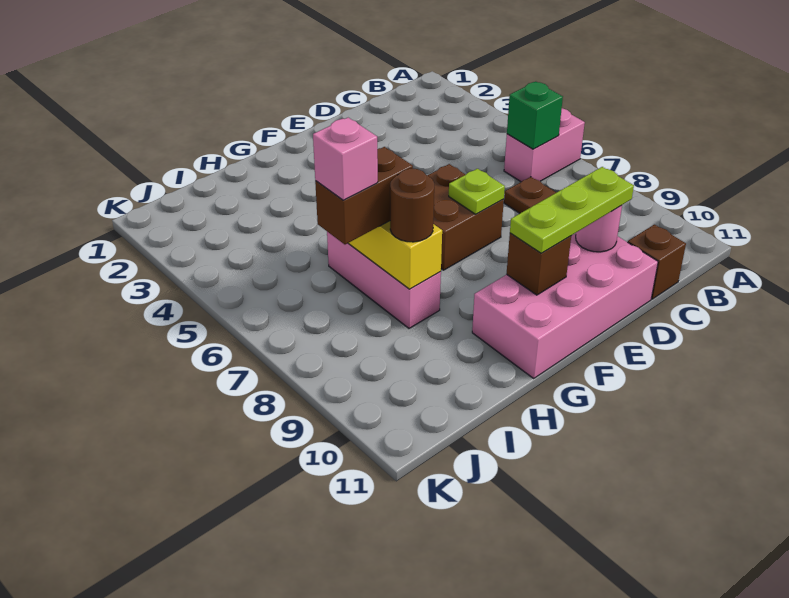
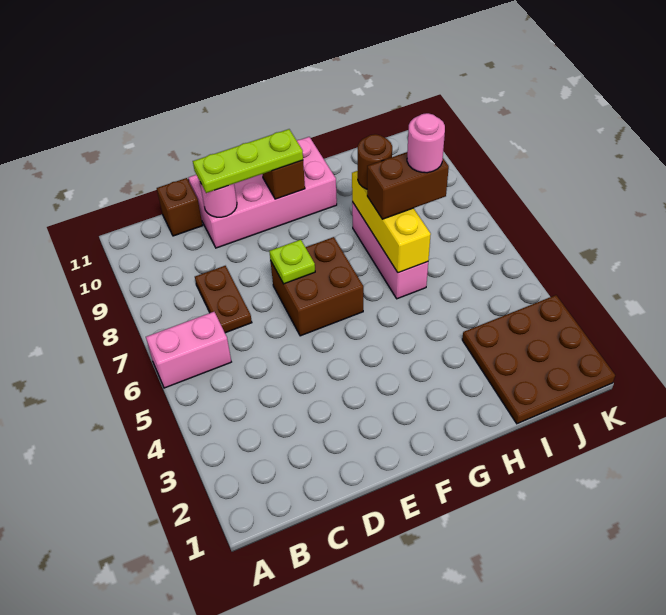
green 1x1 brick [507,82,563,149] -> none
none -> brown 3x3 plate [462,295,615,424]
pink 1x1 brick [313,118,378,200] -> pink 1x1 round brick [407,113,445,173]

